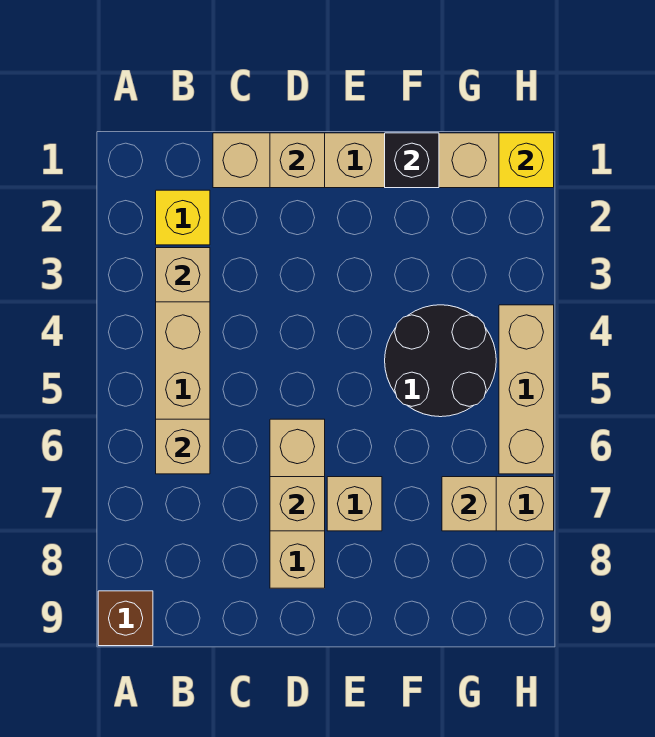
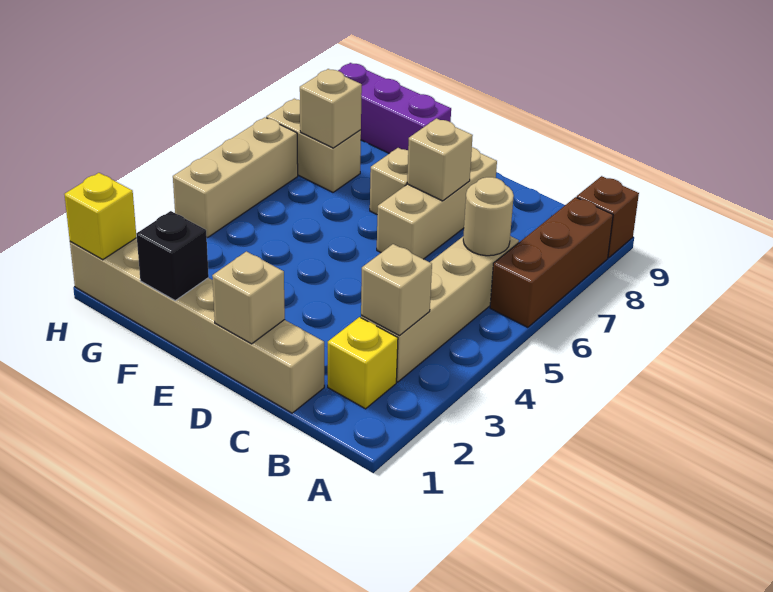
none -> brown 1x3 brick [490,197,613,328]
tan 1x1 brick [156,419,210,474] -> tan 1x1 round brick [463,177,514,256]
black 2x2 round brick [385,305,496,417] -> none
none -> purple 1x3 brick [338,63,451,154]

